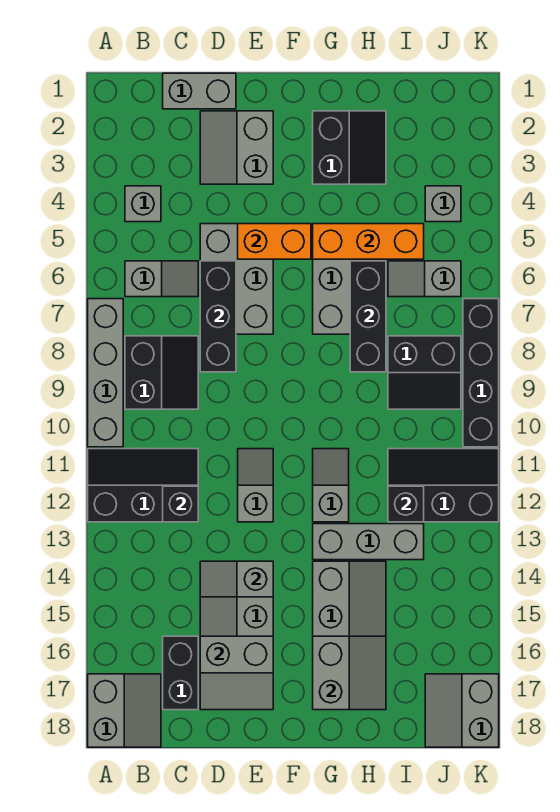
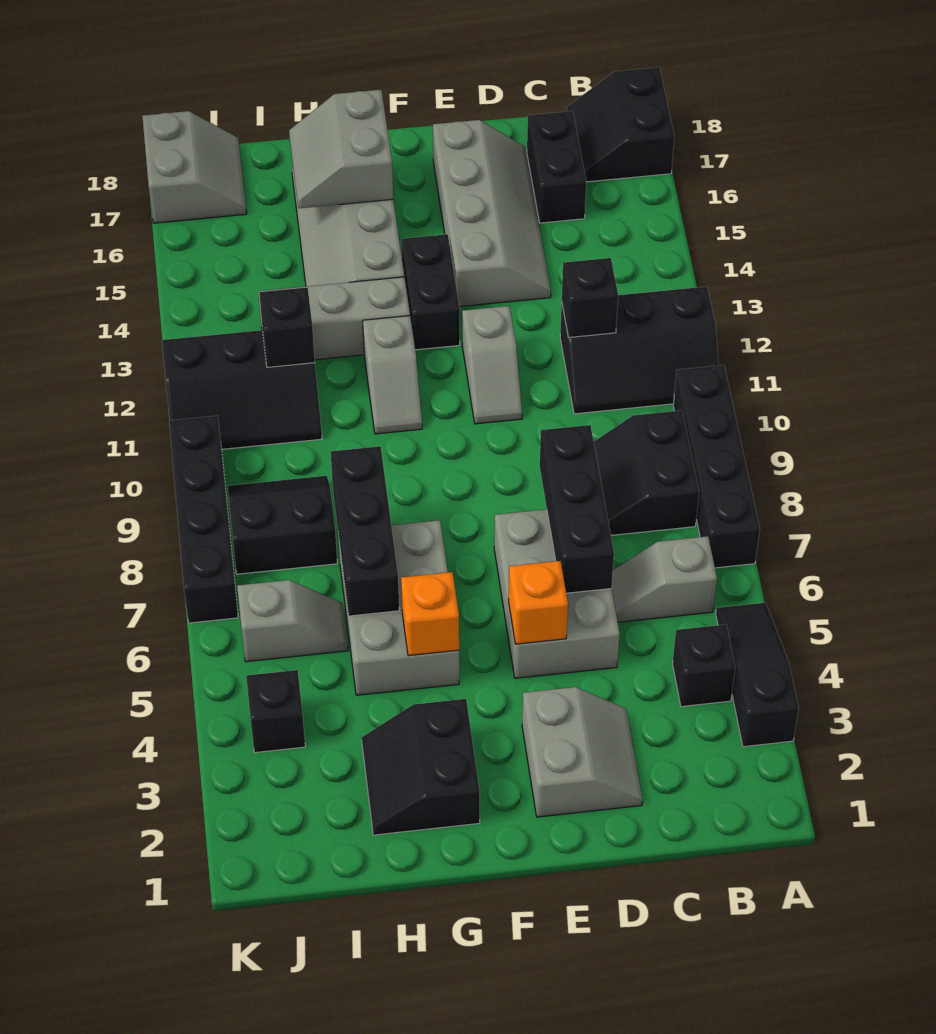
none -> black 1x3 slope [716,603,799,747]
grey 1x4 brick [88,299,123,447] -> black 1x4 brick [673,365,760,568]
grey 2x2 slope [88,674,161,747] -> black 2x2 slope [567,67,674,182]
grey 1x1 brick [125,186,161,222] -> black 1x1 brick [672,625,735,707]
grey 1x2 brick [163,73,236,109] -> none
grey 1x2 slope [200,561,273,597] -> none
grey 2x2 slope [200,636,273,710] -> none
orange 1x2 brick [238,224,311,259] -> orange 1x1 brick [509,561,568,644]
none -> black 1x2 brick [401,234,460,350]
orange 1x3 brick [313,224,424,259] -> orange 1x1 brick [401,572,459,656]
grey 1x1 brick [425,186,461,222] -> black 1x1 brick [246,670,305,753]

